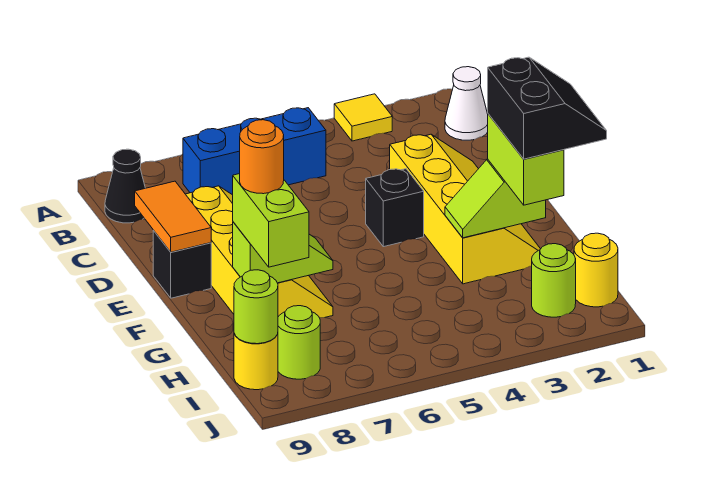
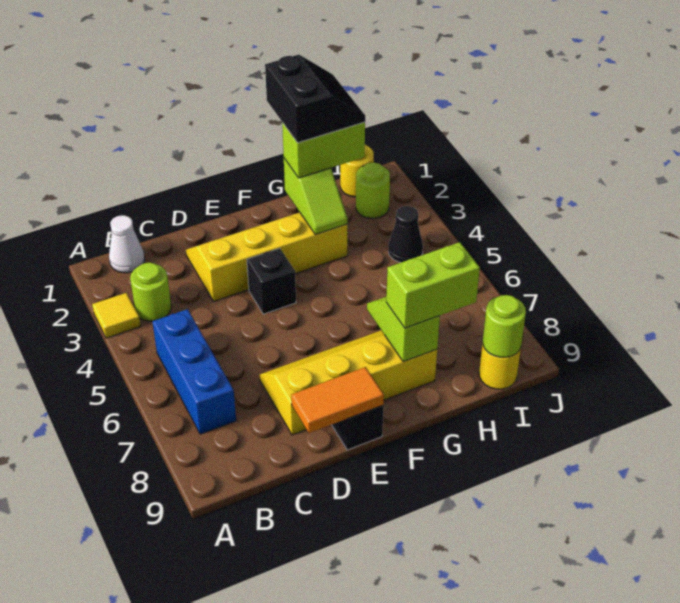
black 1x1 cone [105,149,145,223] -> black 1x1 cone moved to [388,206,423,263]
black 2x2 slope [488,57,607,159] -> black 2x2 slope turned to [265,55,365,143]
orange 1x1 round brick [240,120,284,194] -> none
lime 1x1 round brick [278,306,320,379] -> lime 1x1 round brick moved to [130,262,171,321]

